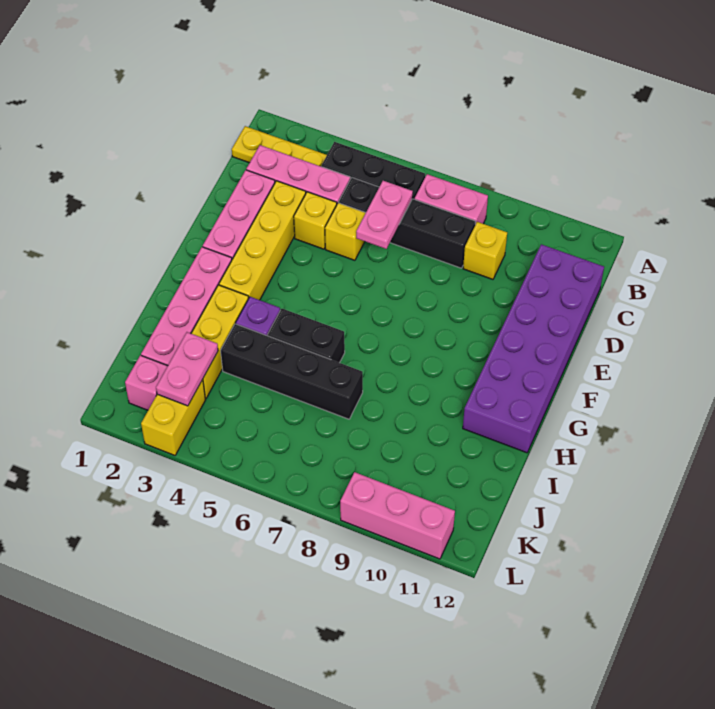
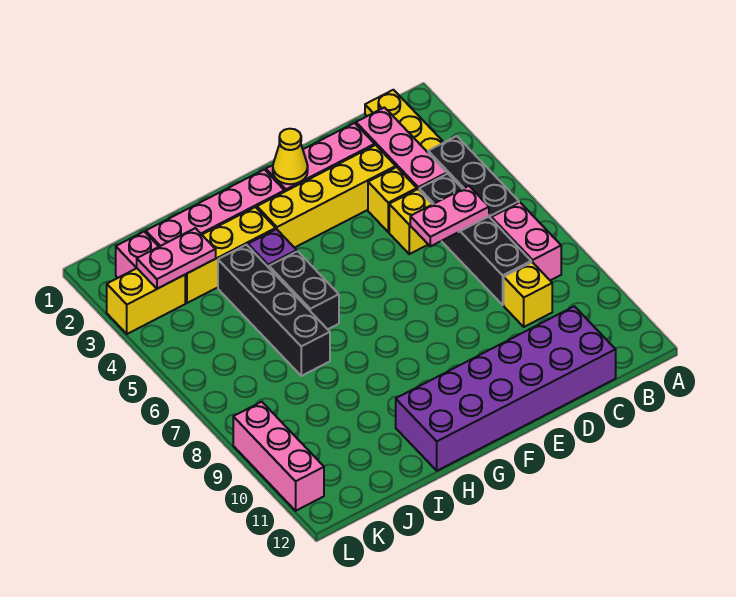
none -> yellow 1x1 cone [273,129,308,184]

